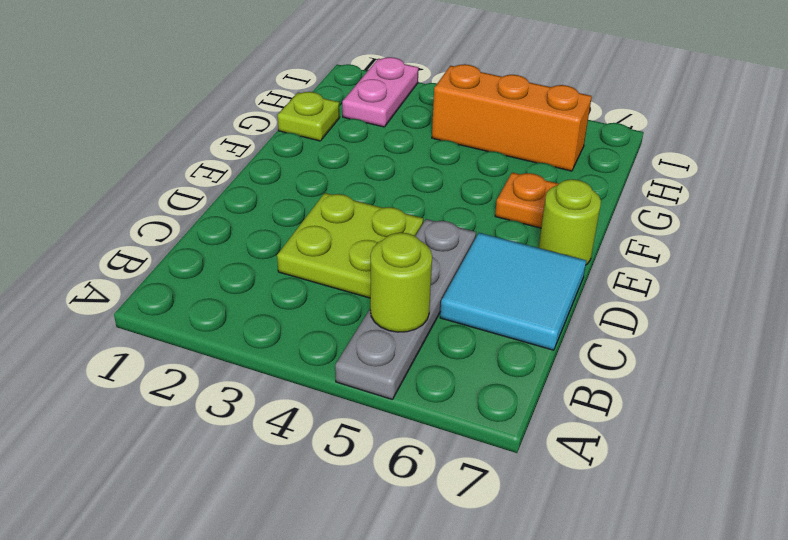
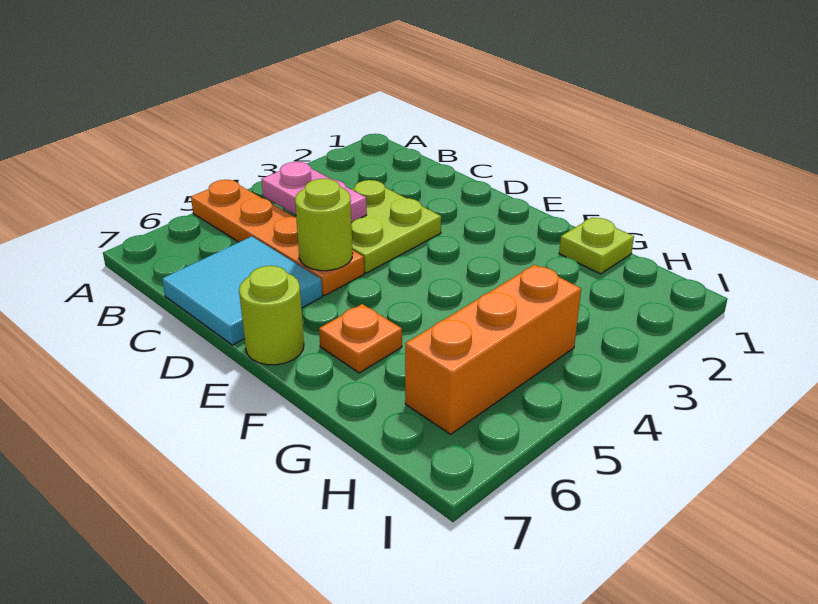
grey 1x4 plate [335,219,476,400] -> orange 1x4 plate [191,180,364,296]
lime 1x1 round brick [370,233,432,332] -> lime 1x1 round brick moved to [295,179,353,271]
pink 1x2 plate [342,57,419,127] -> pink 1x2 plate moved to [261,162,367,223]

